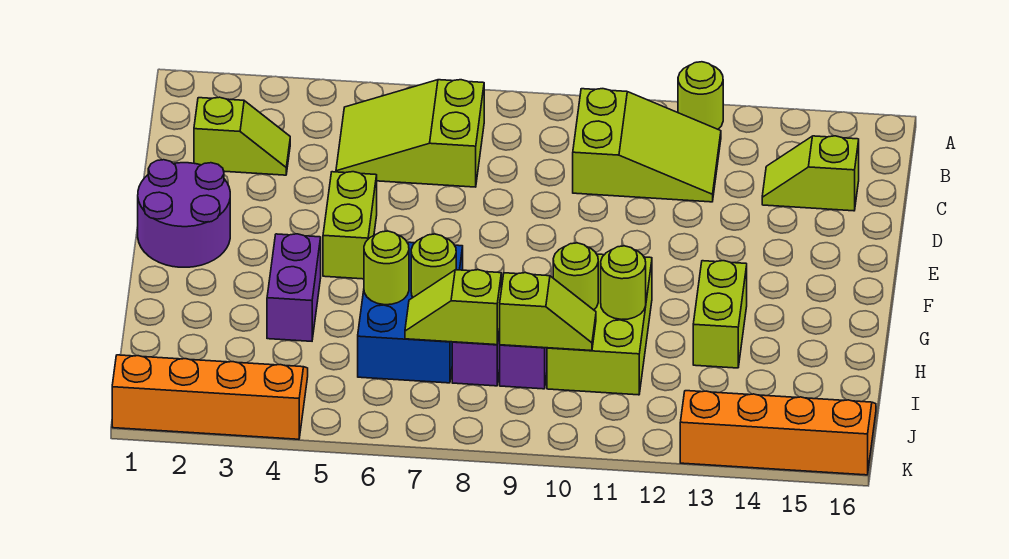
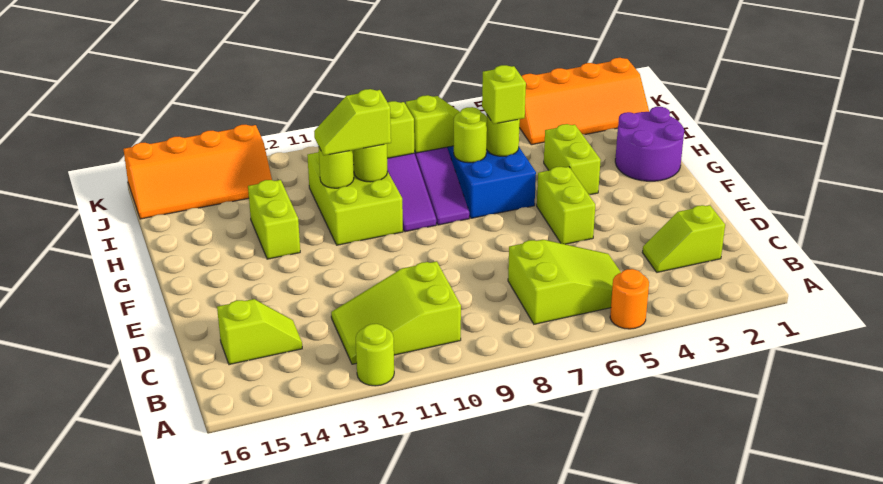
none -> orange 1x1 round brick [610,269,649,329]
purple 2x2 round brick [138,160,230,267] -> purple 2x2 round brick moved to [615,107,684,181]
purple 1x2 brick [267,234,321,341] -> lime 1x2 brick [544,124,601,195]
none -> lime 1x1 brick [482,65,526,124]
none -> lime 1x2 slope [314,89,391,155]

